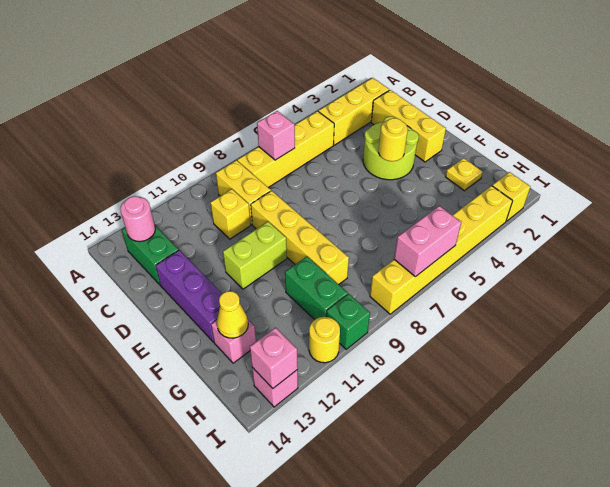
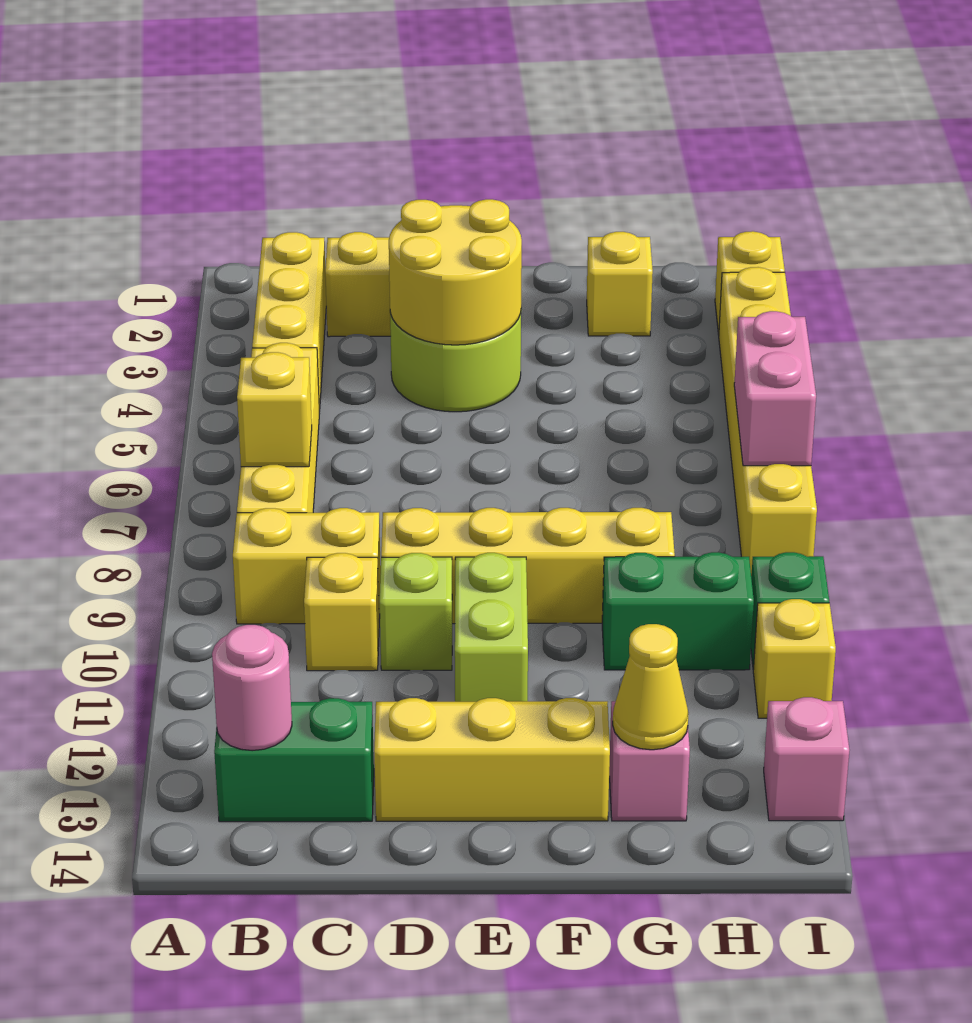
pink 1x1 brick [257,111,295,160] -> yellow 1x1 brick [237,352,312,467]
none -> lime 1x1 brick [380,553,452,670]
purple 1x3 brick [156,250,222,342] -> yellow 1x3 brick [374,698,610,821]
yellow 1x1 round brick [379,118,408,161] -> yellow 2x2 round brick [389,199,522,345]
yellow 1x1 plate [445,158,483,191] -> yellow 1x1 brick [587,232,653,336]
yellow 1x1 round brick [309,317,340,363] -> yellow 1x1 brick [753,599,836,718]
pink 1x1 brick [250,328,298,388] -> none

